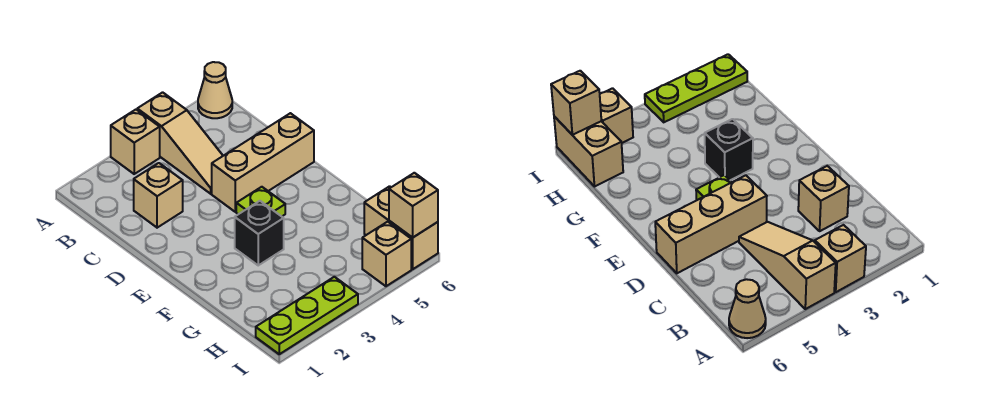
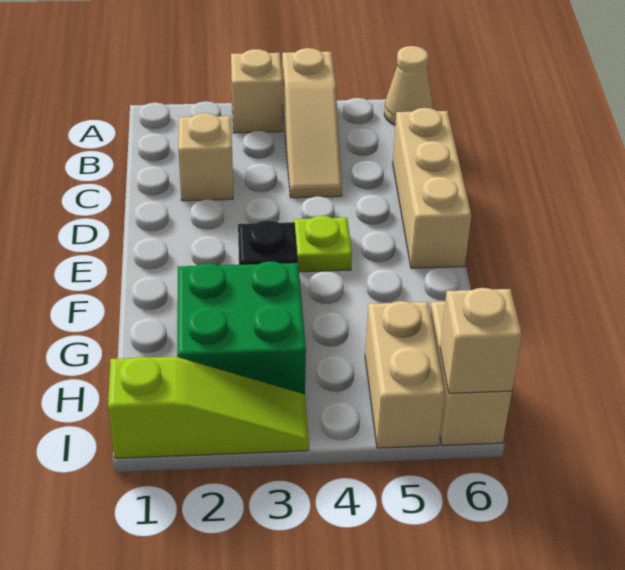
tan 1x3 brick [212,113,314,212] -> tan 1x3 brick turned to [393,108,471,268]
none -> green 2x2 brick [177,261,306,394]
lime 1x3 plate [256,277,358,354] -> lime 1x3 slope [108,357,309,458]
tan 1x1 brick [362,222,411,286] -> tan 1x2 brick [365,301,445,448]

